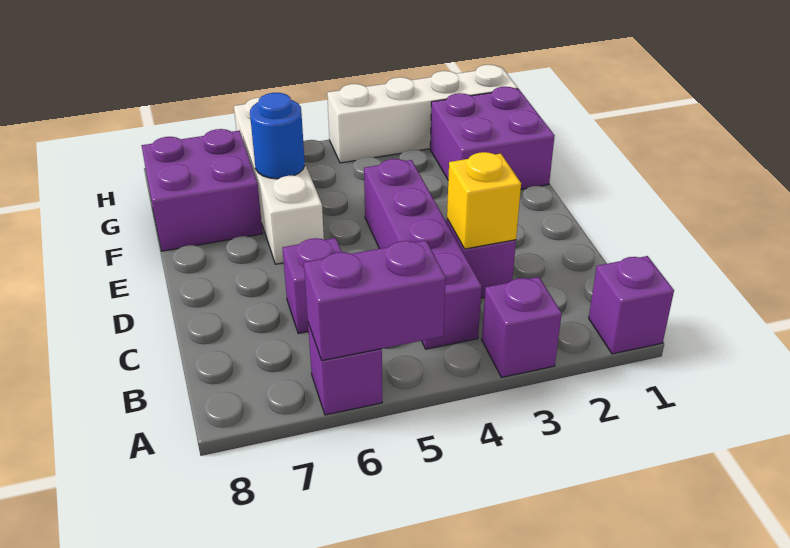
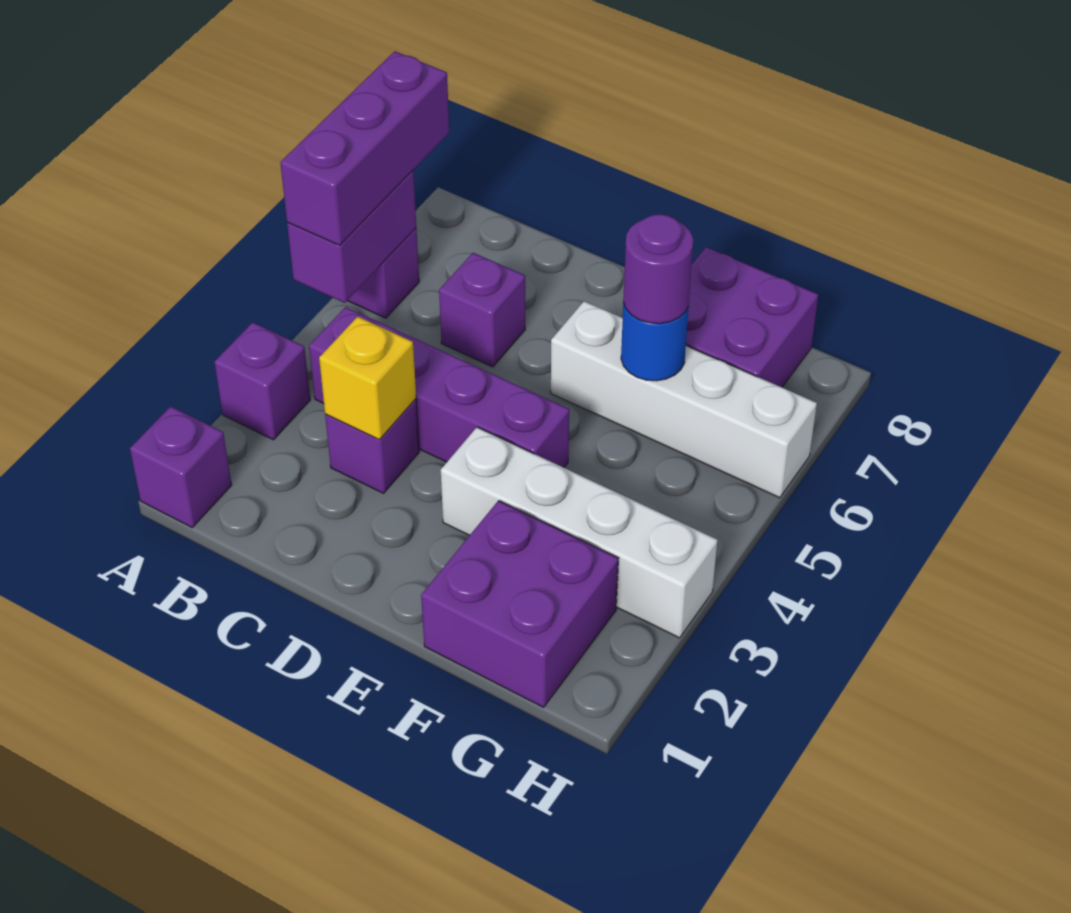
none -> purple 1x3 brick [280,51,449,245]
none -> purple 1x1 round brick [623,214,693,324]
white 1x4 brick [327,65,518,163] -> white 1x4 brick turned to [441,427,718,638]

